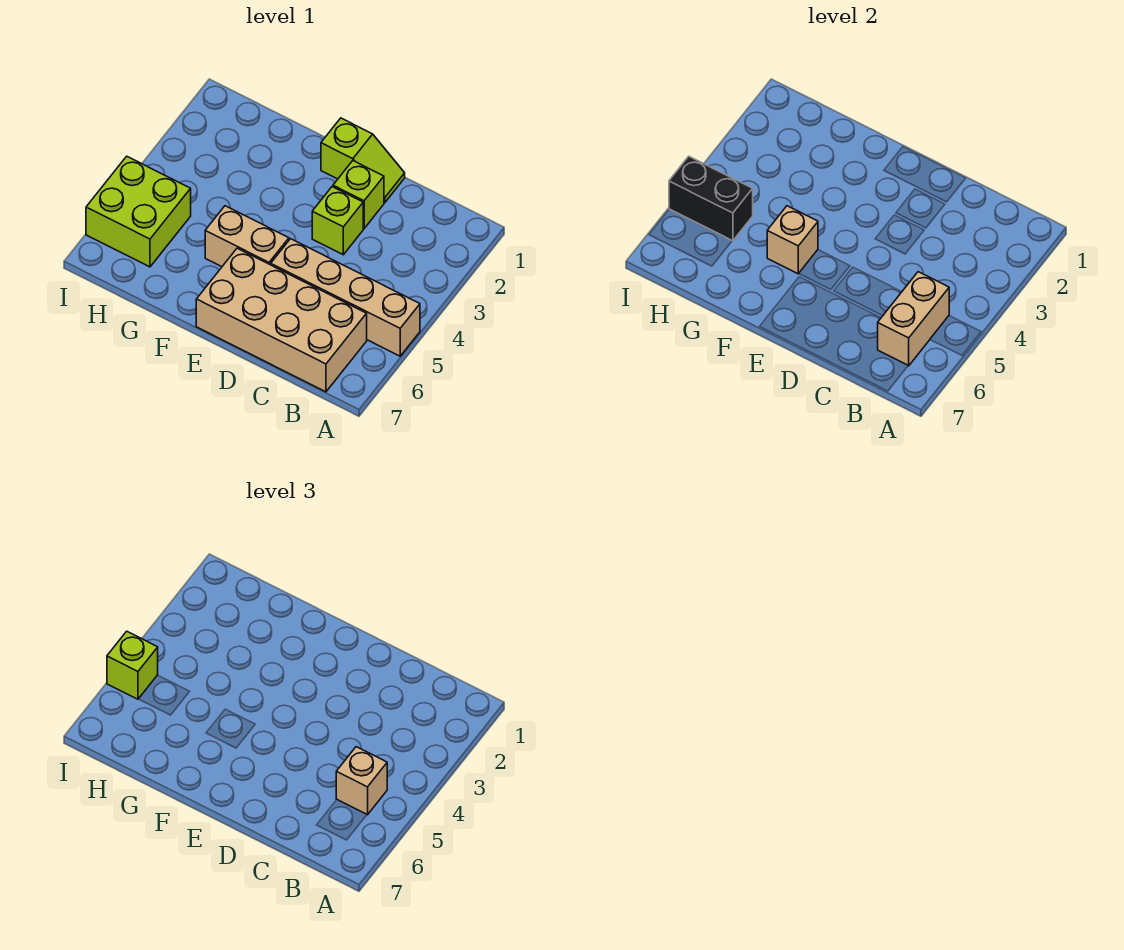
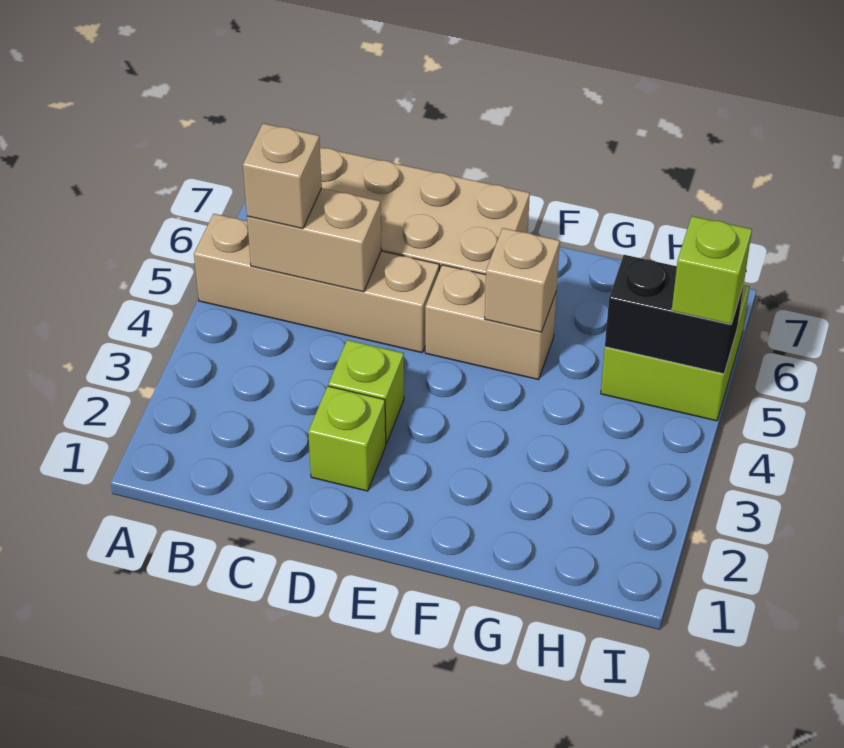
tan 1x2 brick [878,272,949,366] -> tan 1x2 brick turned to [247,188,381,292]
lime 1x2 slope [321,118,405,203] -> none

